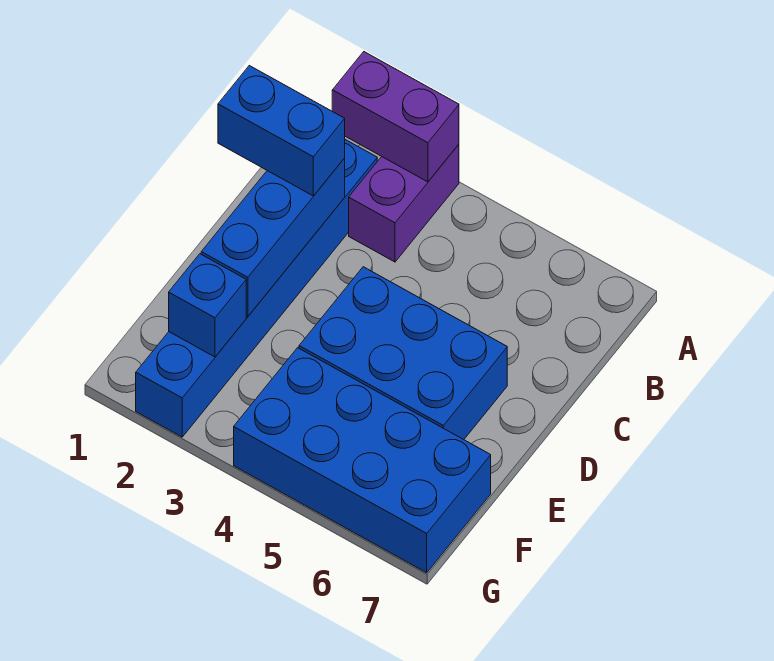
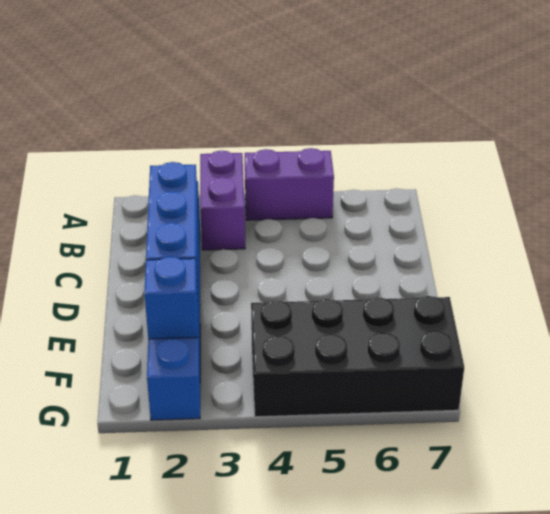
purple 1x2 brick [332,52,459,182] -> purple 1x2 brick moved to [245,148,334,220]
blue 1x2 brick [218,66,345,196] -> none
blue 2x3 brick [299,267,507,440] -> none
blue 2x4 brick [234,348,491,573] -> black 2x4 brick [251,296,464,417]

